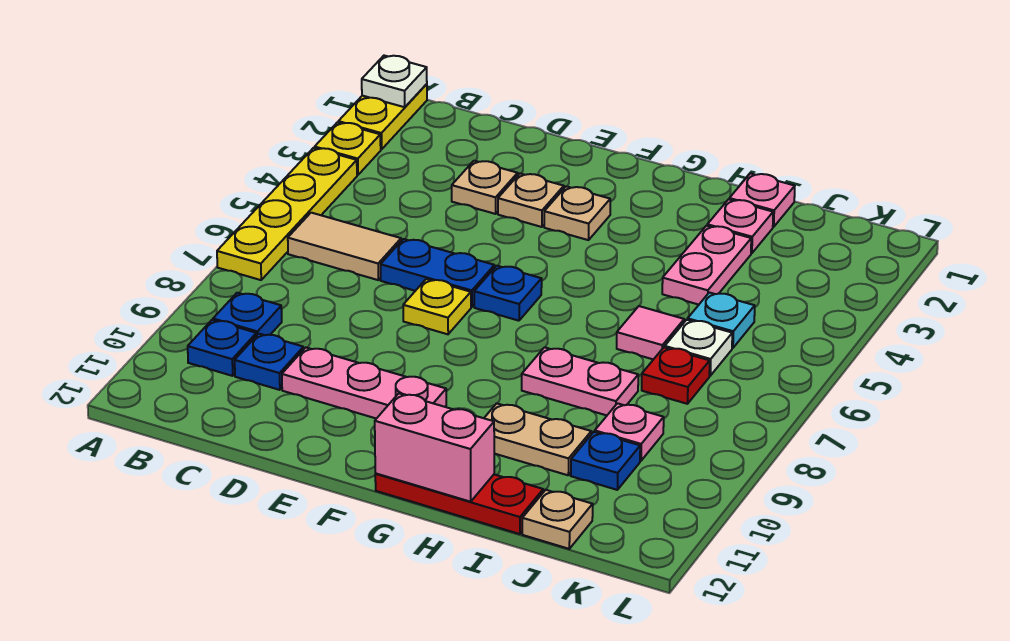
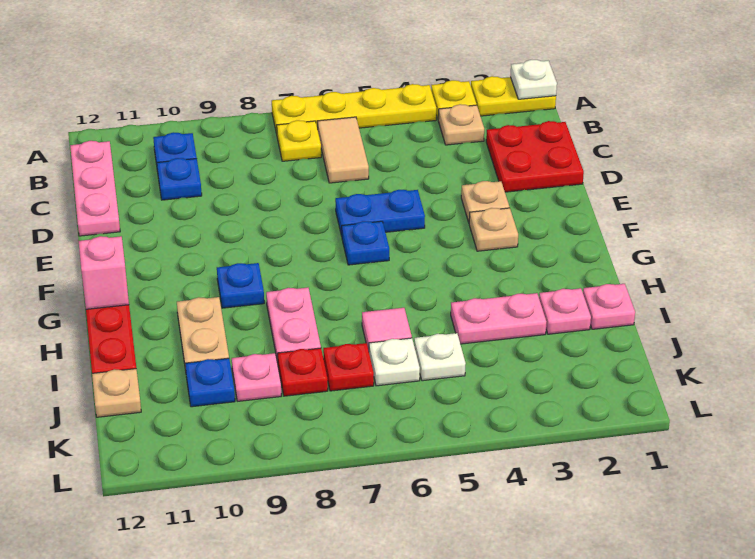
blue 1x1 plate [213,293,282,336] -> blue 1x1 plate moved to [217,263,264,308]
none -> red 2x2 plate [486,121,584,192]
tan 1x1 plate [452,161,518,214] -> tan 1x1 plate moved to [438,104,484,145]
blue 1x2 plate [381,239,494,307] -> blue 1x2 plate turned to [335,190,425,236]
pink 1x3 plate [282,348,446,419] -> pink 1x3 plate moved to [70,141,120,236]
yellow 1x1 plate [403,279,471,334] -> yellow 1x1 plate moved to [277,120,321,161]
pink 1x2 brick [375,394,494,502] -> pink 1x1 brick [79,236,129,309]
cyan 1x1 plate [688,292,755,348] -> white 1x1 plate [414,333,466,381]
none -> red 1x1 plate [278,348,328,396]

